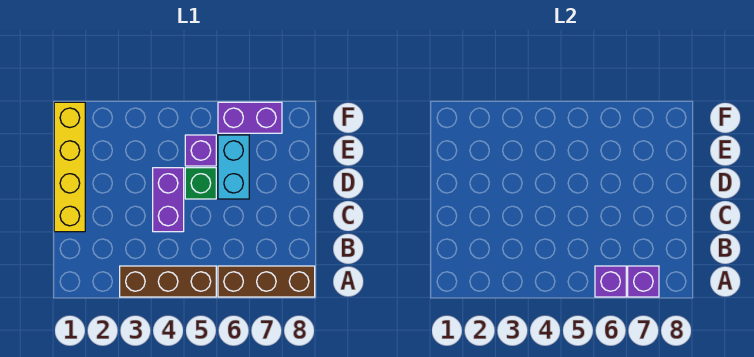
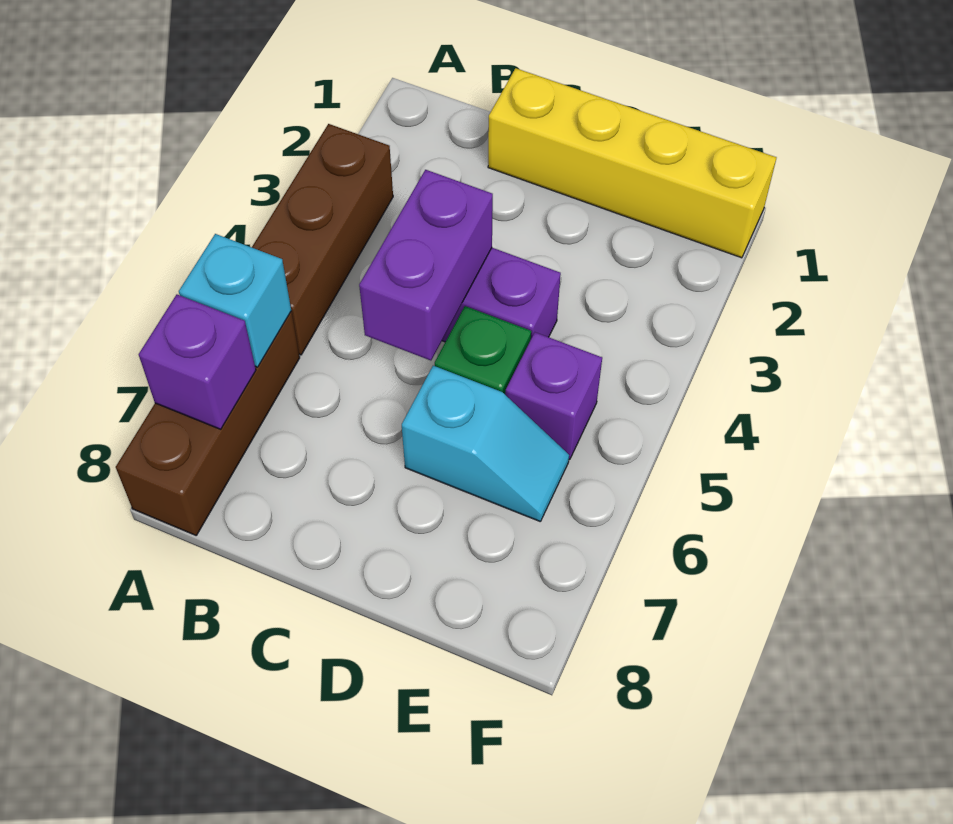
purple 1x1 brick [595,266,626,297] -> cyan 1x1 brick [179,234,291,367]
cyan 1x2 brick [218,135,249,199] -> cyan 1x2 slope [402,366,569,522]
purple 1x2 brick [218,102,282,133] -> purple 1x2 brick moved to [359,170,493,360]

